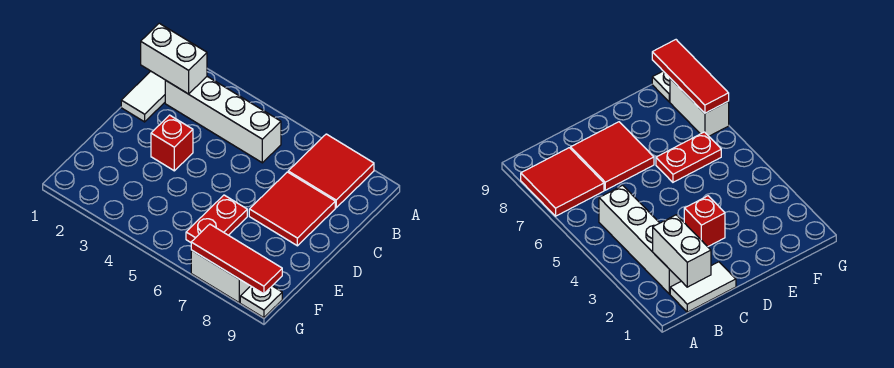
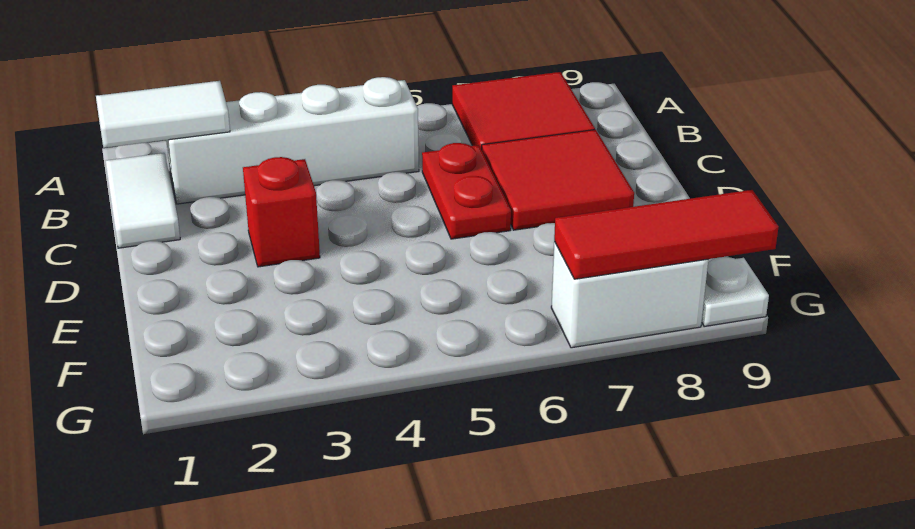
white 1x2 brick [141,23,207,94] -> white 1x2 tile [96,81,230,148]
red 1x2 plate [186,195,247,242] -> red 1x2 plate moved to [422,143,511,239]

